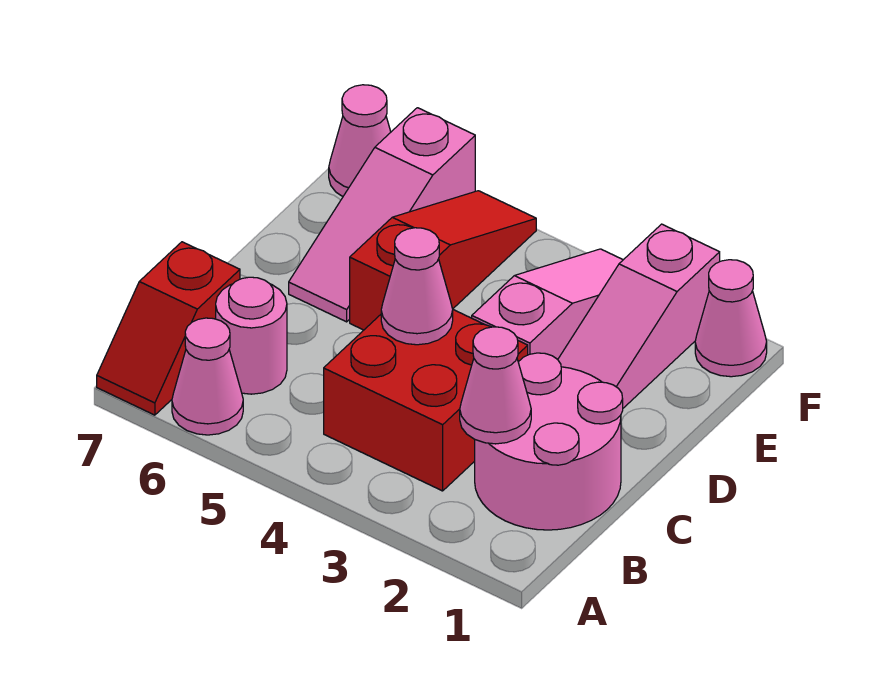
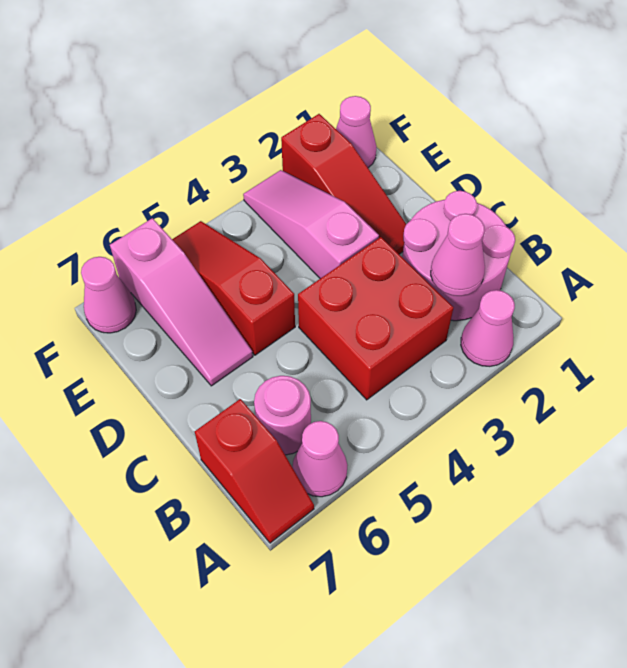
pink 1x1 cone [381,228,453,345] -> pink 1x1 cone moved to [461,290,515,366]
pink 1x3 slope [558,224,720,408] -> red 1x3 slope [281,114,406,254]

